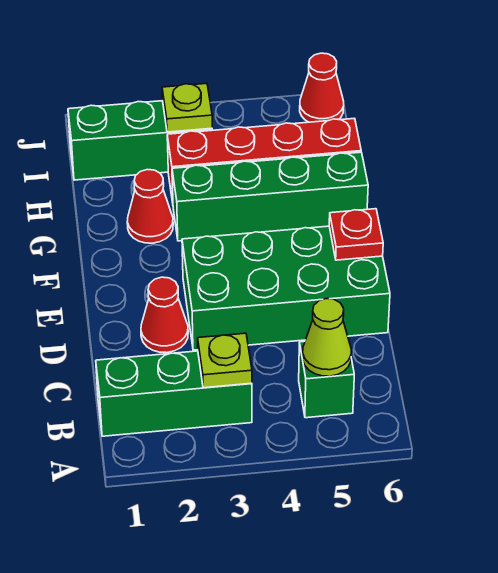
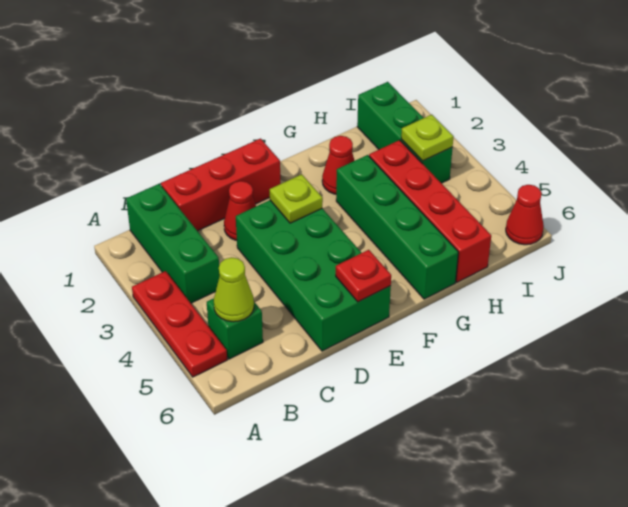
none -> red 1x3 plate [132,271,227,377]
lime 1x1 plate [198,333,252,388] -> lime 1x1 plate moved to [270,174,323,223]
none -> red 1x3 brick [161,139,281,231]

